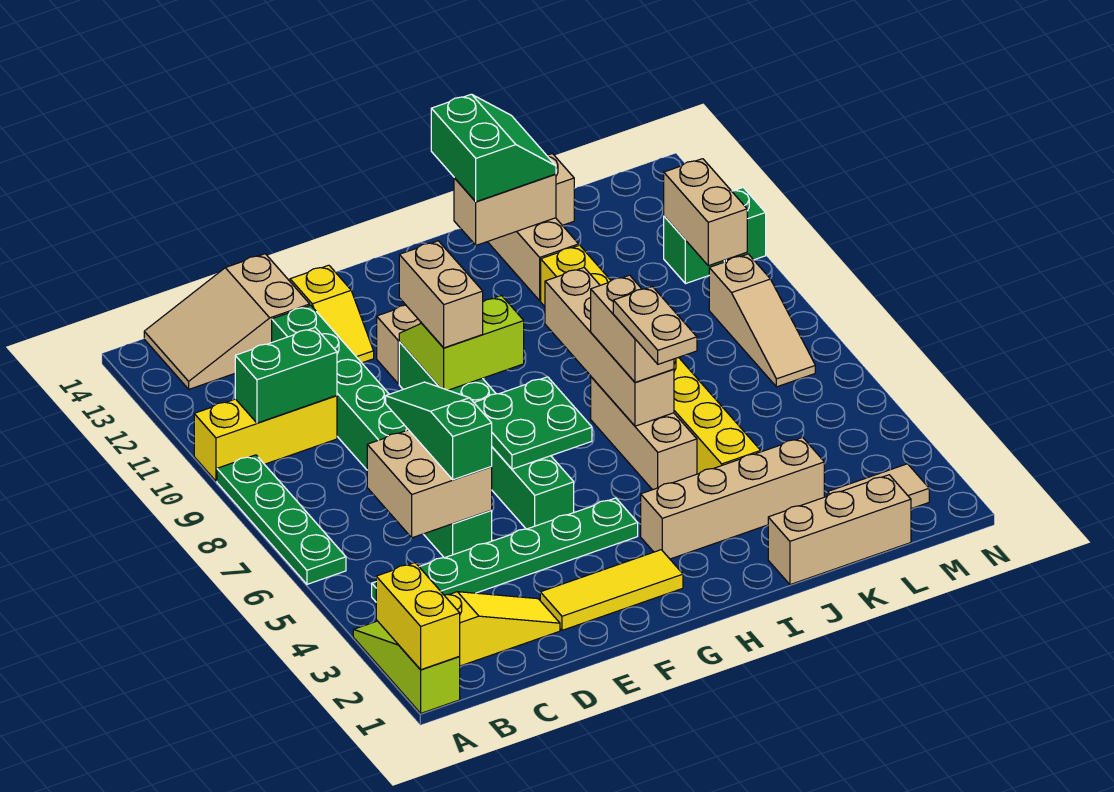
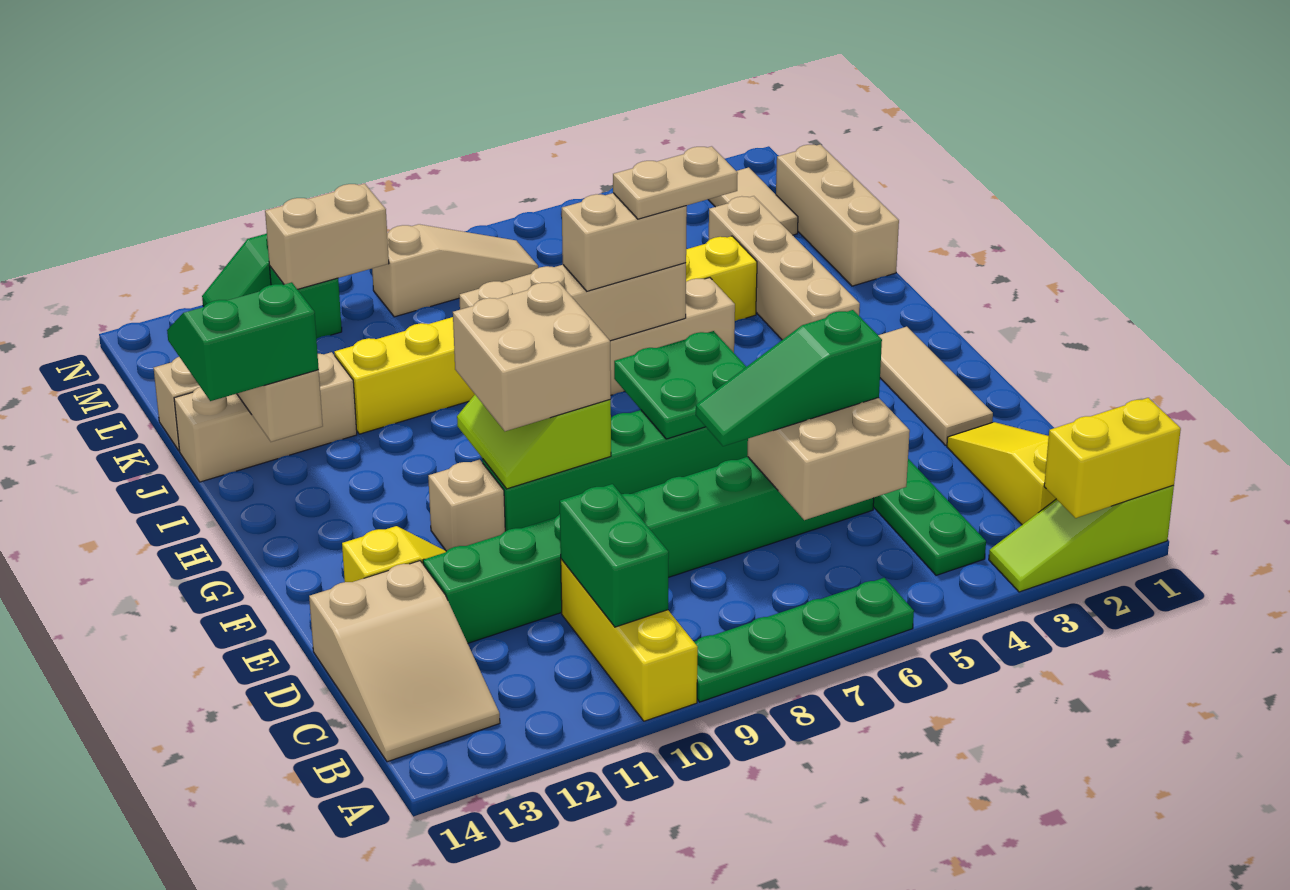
yellow 1x3 tile [540,550,683,630] -> tan 1x3 tile [878,327,993,445]
tan 1x2 brick [399,241,483,348] -> tan 2x2 brick [453,281,611,431]

